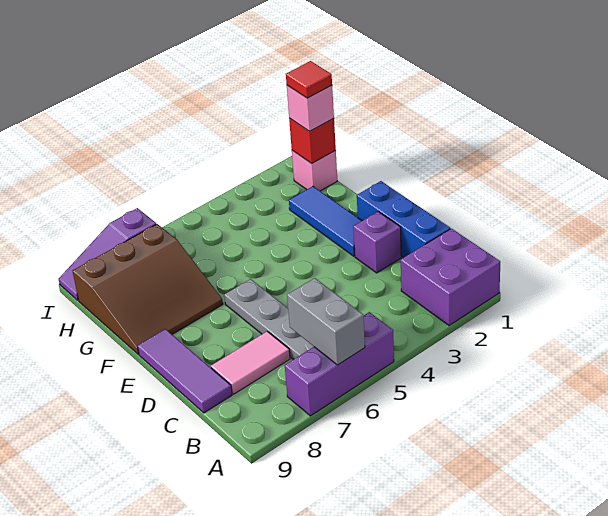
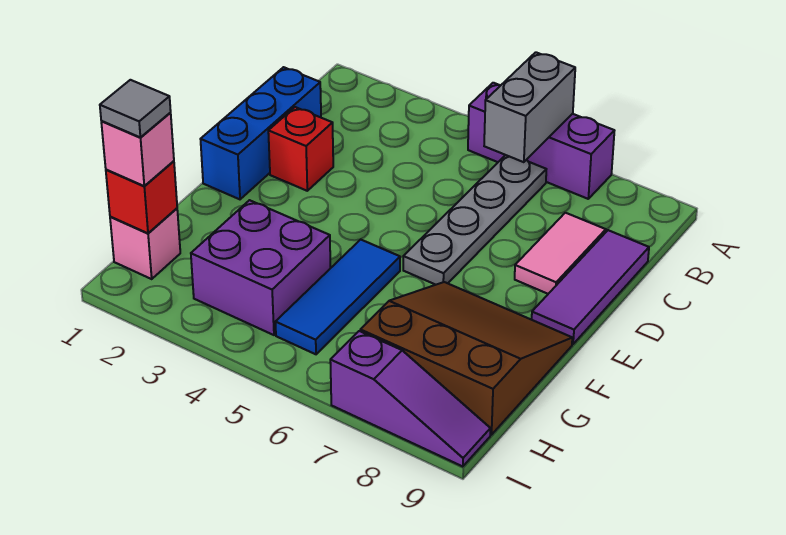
purple 2x2 brick [401,229,500,326] -> purple 2x2 brick moved to [191,200,331,335]
pink 1x2 tile [211,331,290,394] -> pink 1x2 tile turned to [515,213,606,294]
purple 1x1 brick [353,212,401,273] -> red 1x1 brick [268,107,333,191]
blue 1x3 tile [289,186,362,256] -> blue 1x3 tile moved to [275,240,400,354]
red 1x1 tile [286,61,332,98] -> grey 1x1 tile [100,80,171,137]

